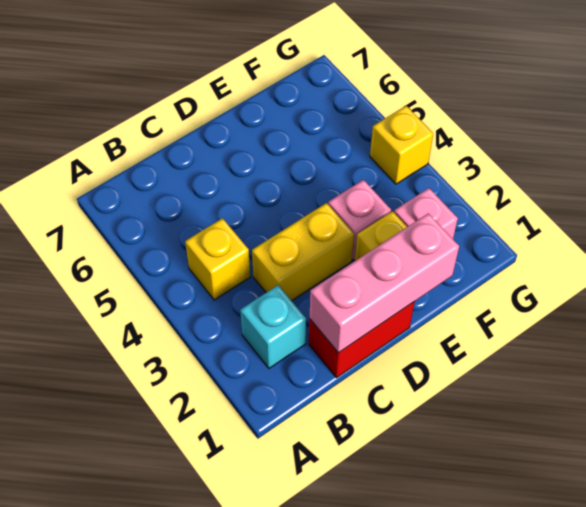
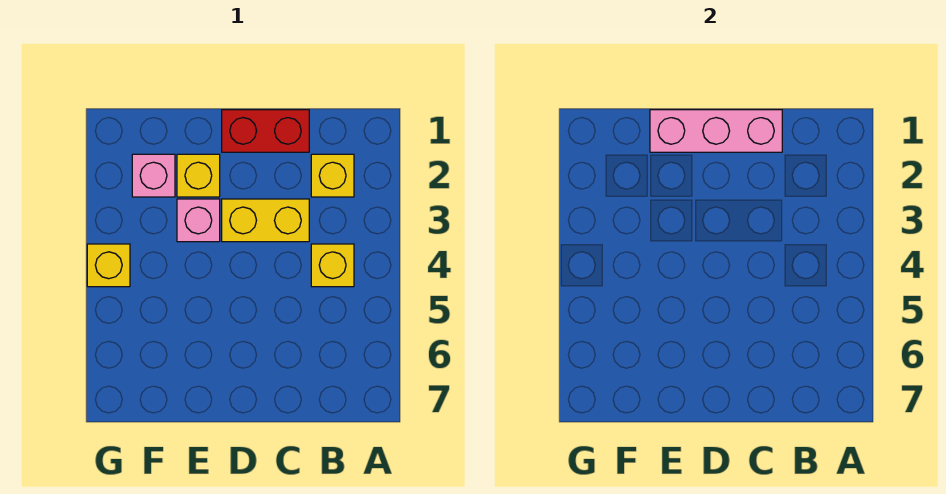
cyan 1x1 brick [240,285,306,368] -> yellow 1x1 brick [311,154,354,197]

